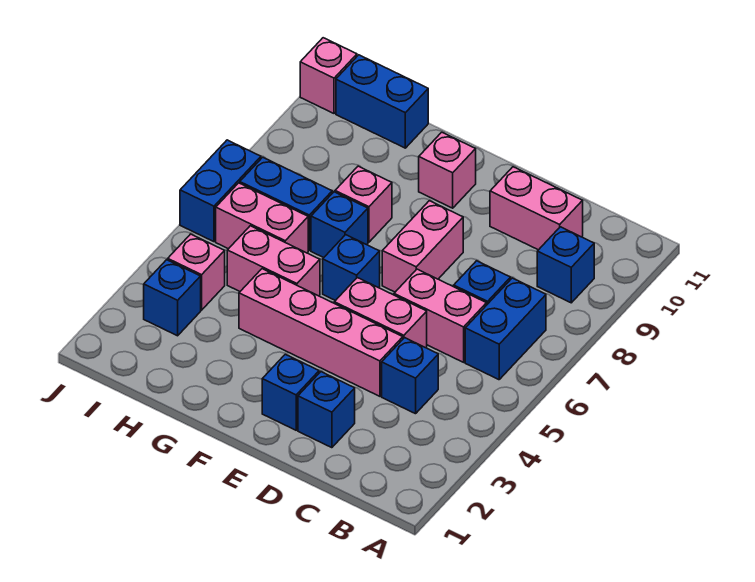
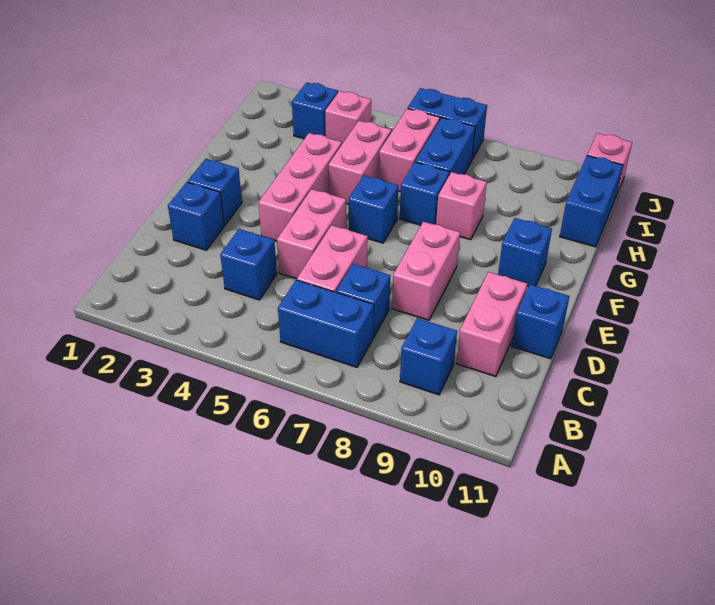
pink 1x4 brick [239,269,403,396] -> pink 1x3 brick [258,133,342,241]
none -> blue 1x1 brick [512,284,569,359]
pink 1x2 brick [382,201,463,292] -> pink 1x2 brick turned to [392,222,460,320]
pink 1x1 brick [419,132,476,208] -> blue 1x1 brick [498,218,552,286]

